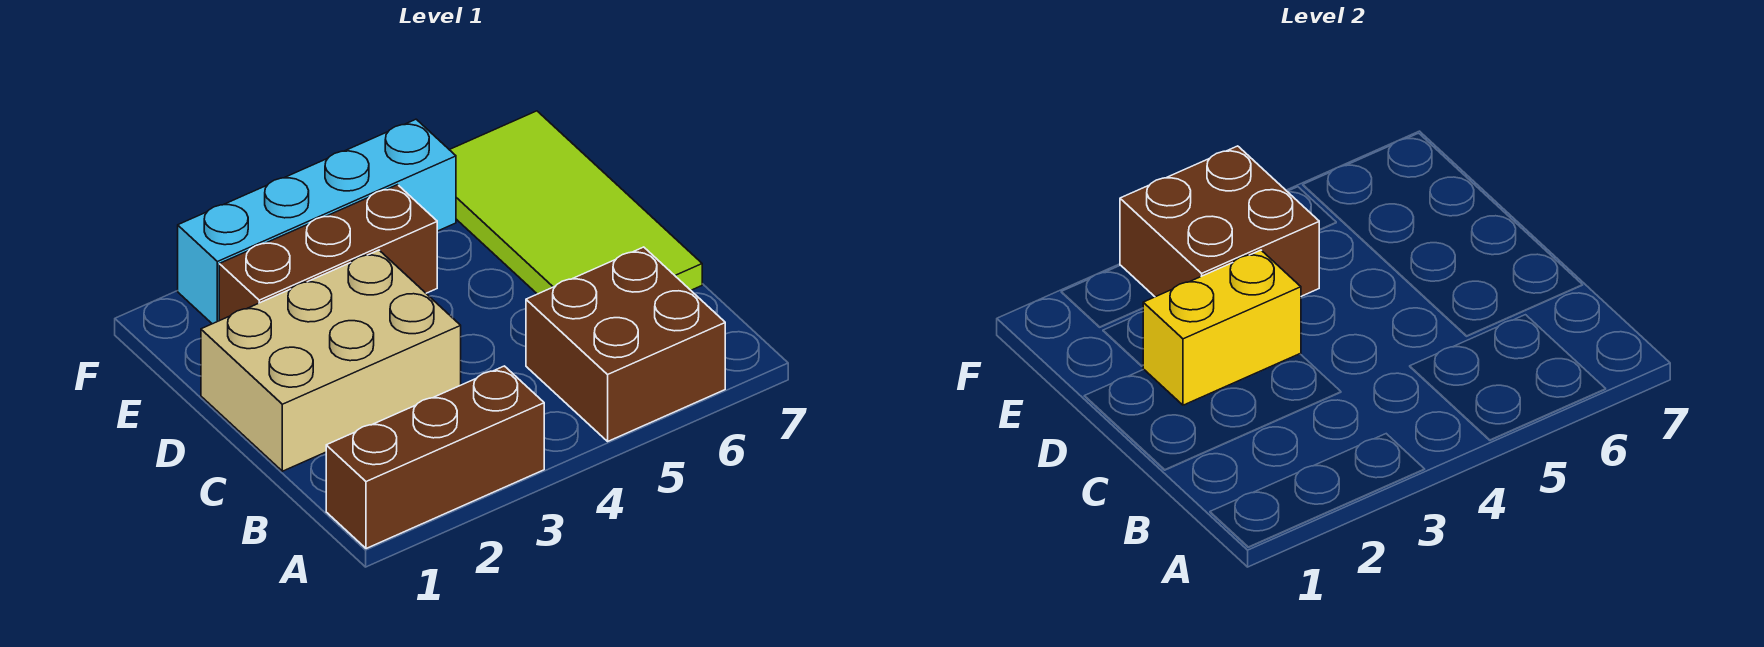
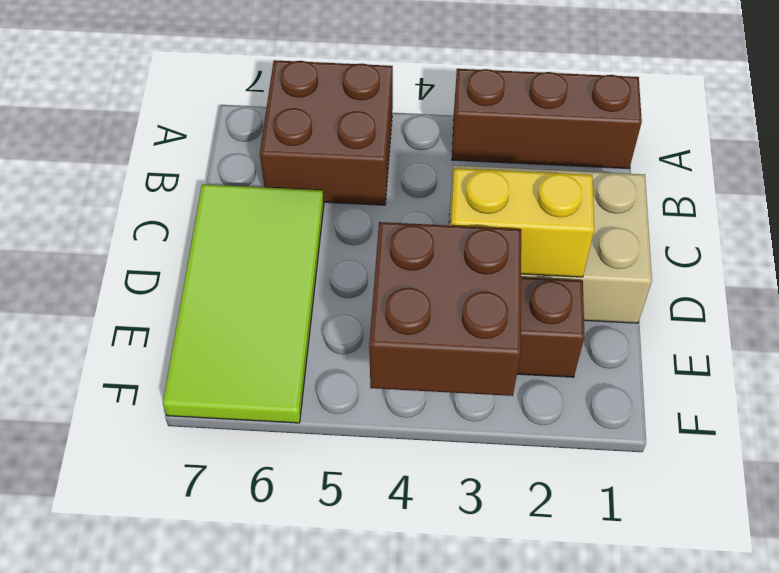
cyan 1x4 brick [178,119,456,324] -> none

